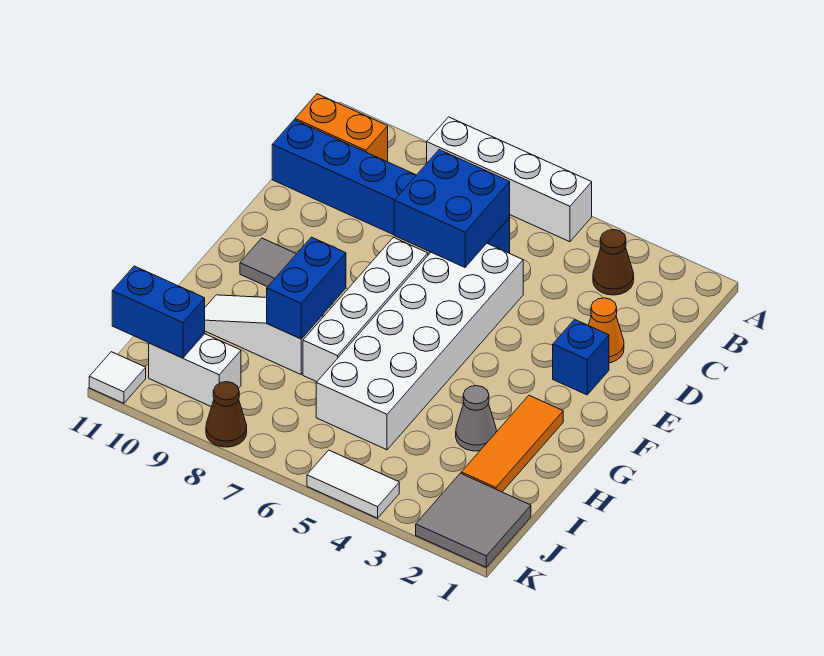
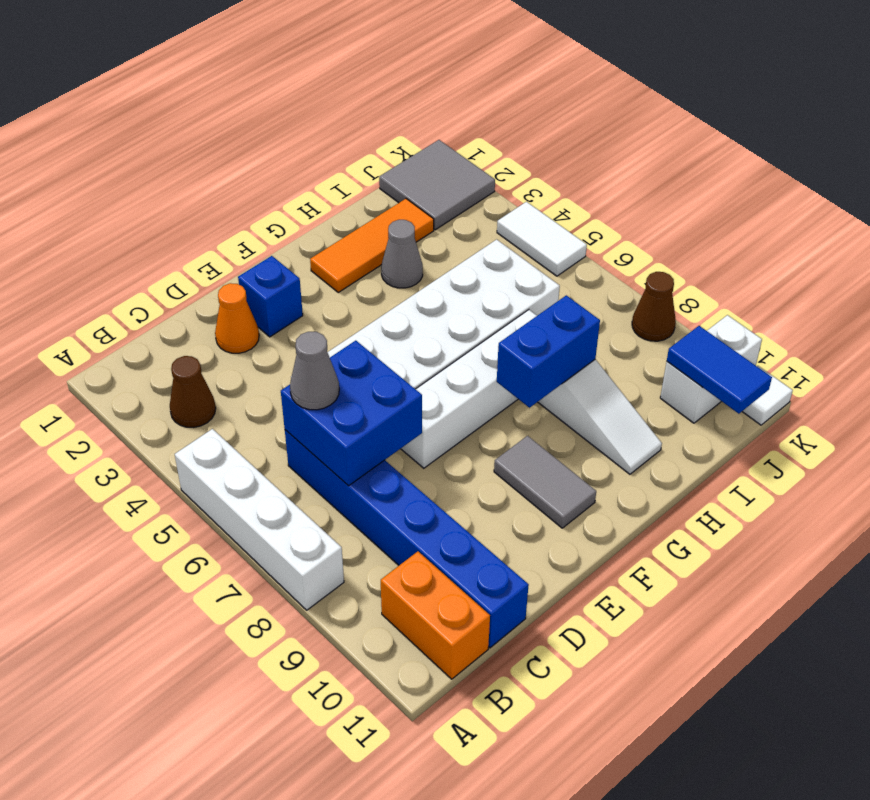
none -> grey 1x1 cone [290,331,339,410]
white 1x2 brick [149,334,241,407] -> white 1x2 brick turned to [660,315,762,423]
blue 1x2 brick [112,266,205,358] -> blue 1x2 tile [667,326,772,414]

